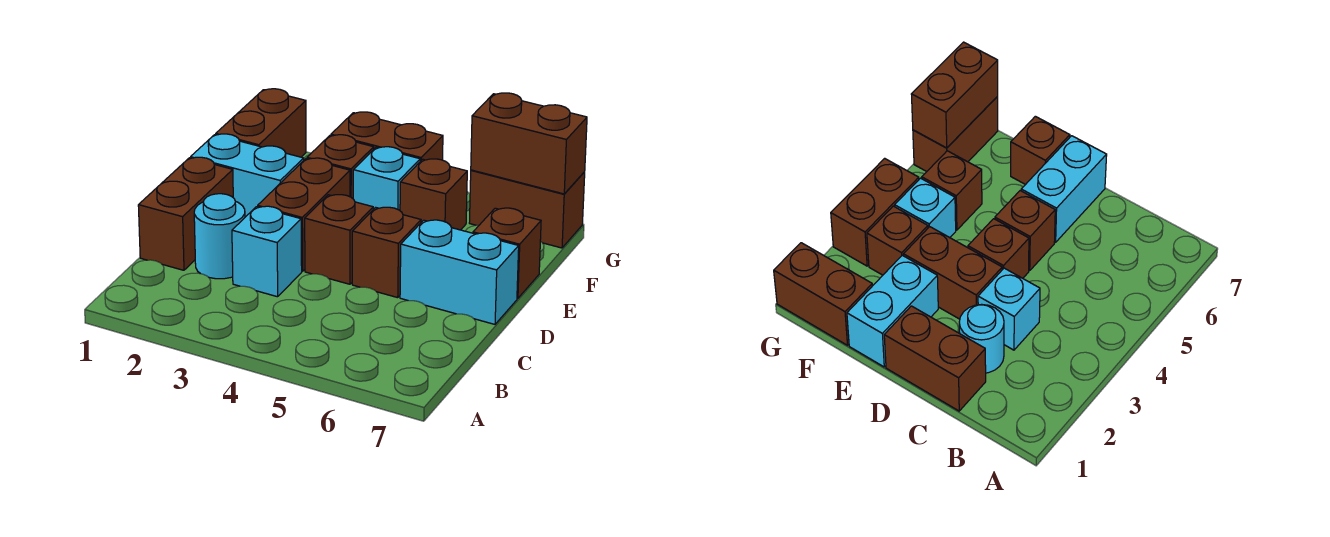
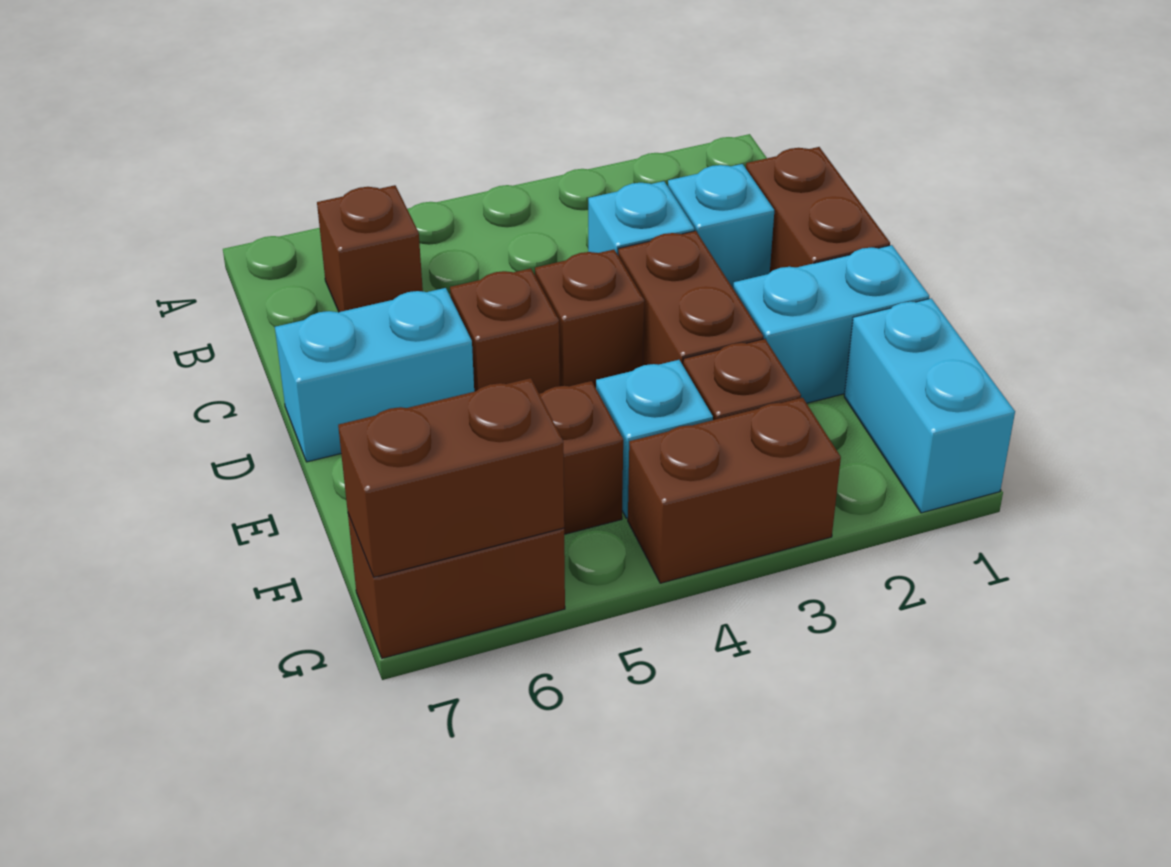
cyan 1x1 round brick [194,194,245,279] -> cyan 1x1 brick [668,164,774,288]
brown 1x1 brick [473,208,541,298] -> brown 1x1 brick moved to [317,185,423,312]
brown 1x2 brick [216,89,306,157] -> cyan 1x2 brick [844,298,1015,513]

